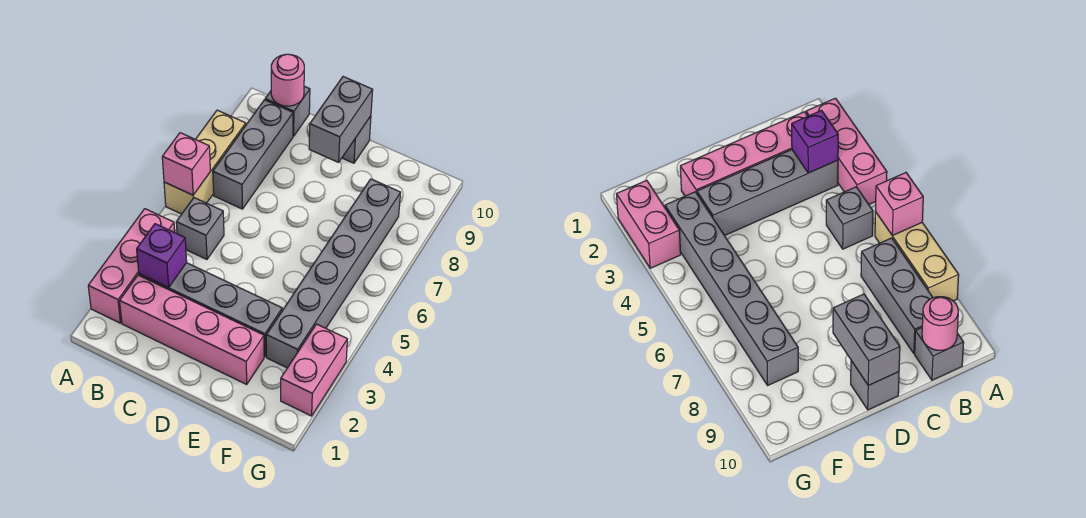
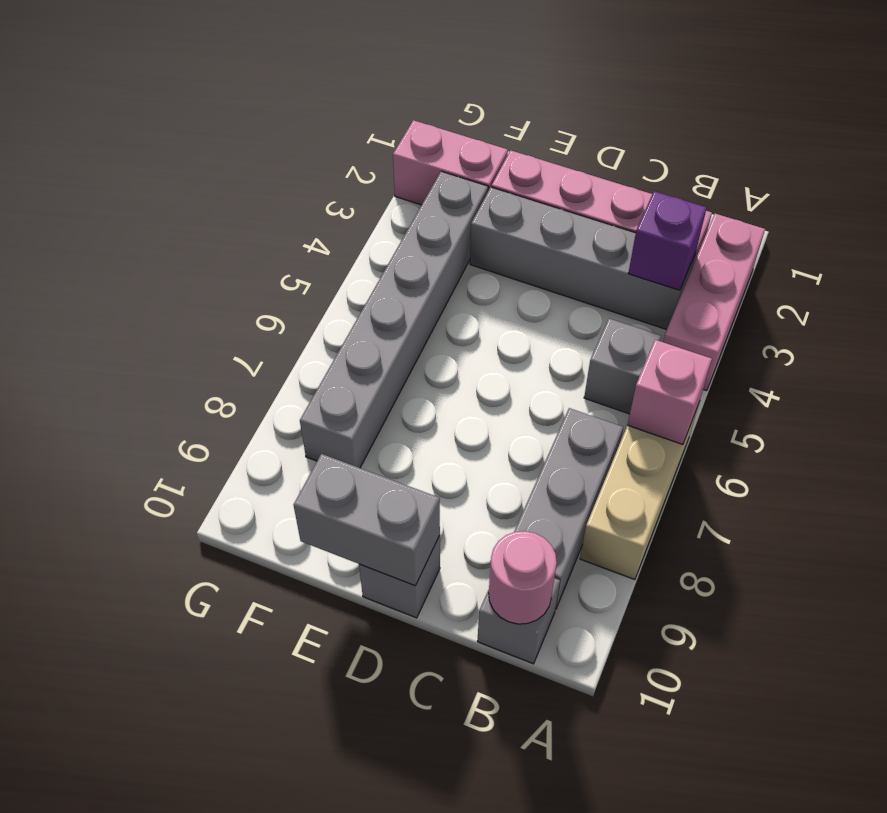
grey 1x2 brick [309,77,373,162] -> grey 1x2 brick turned to [294,454,440,586]
pink 1x2 brick [281,324,347,416] -> pink 1x2 brick turned to [393,120,508,205]

